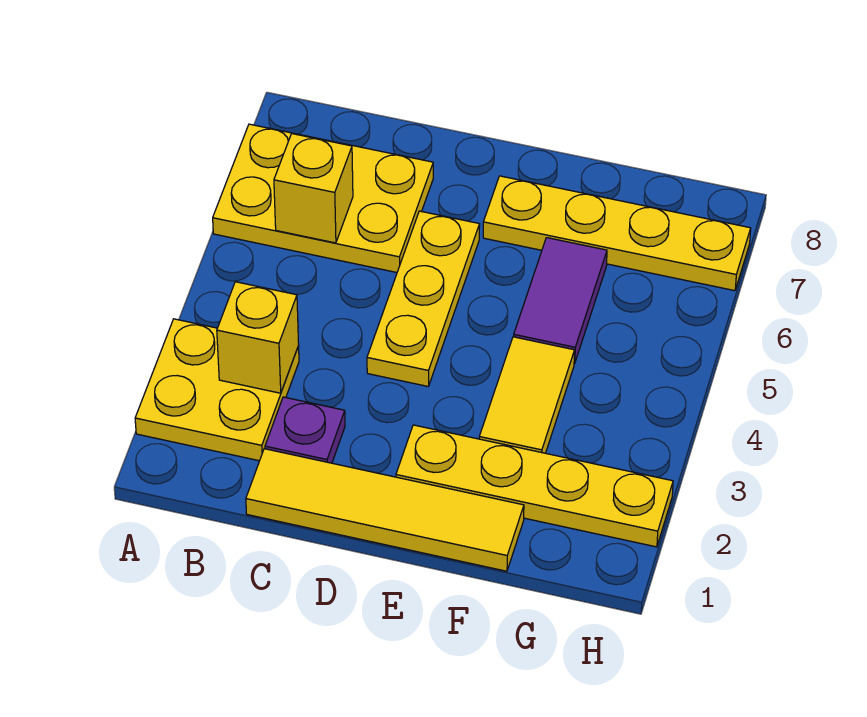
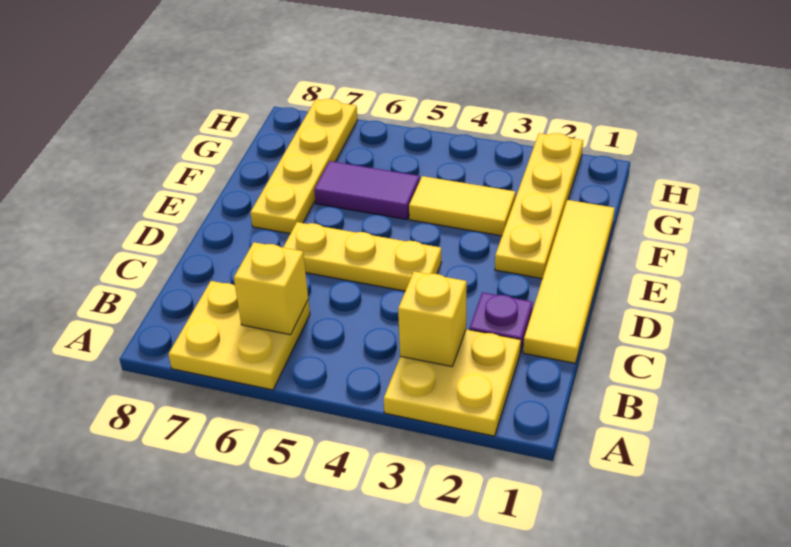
yellow 2x3 plate [213,124,433,272] -> yellow 2x2 plate [168,281,310,390]

